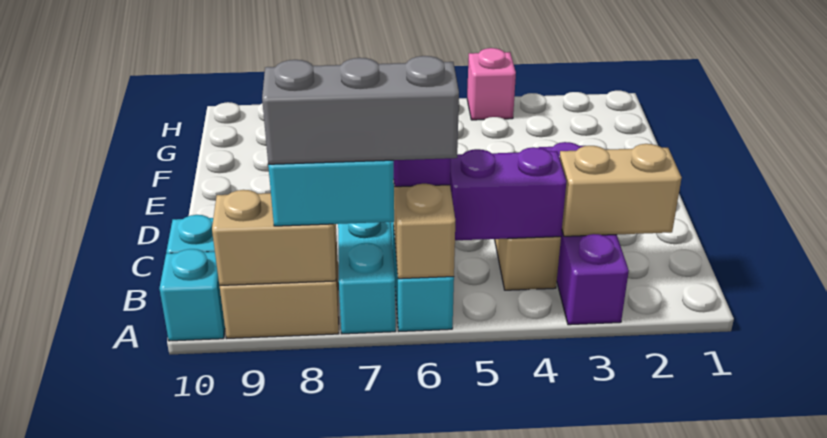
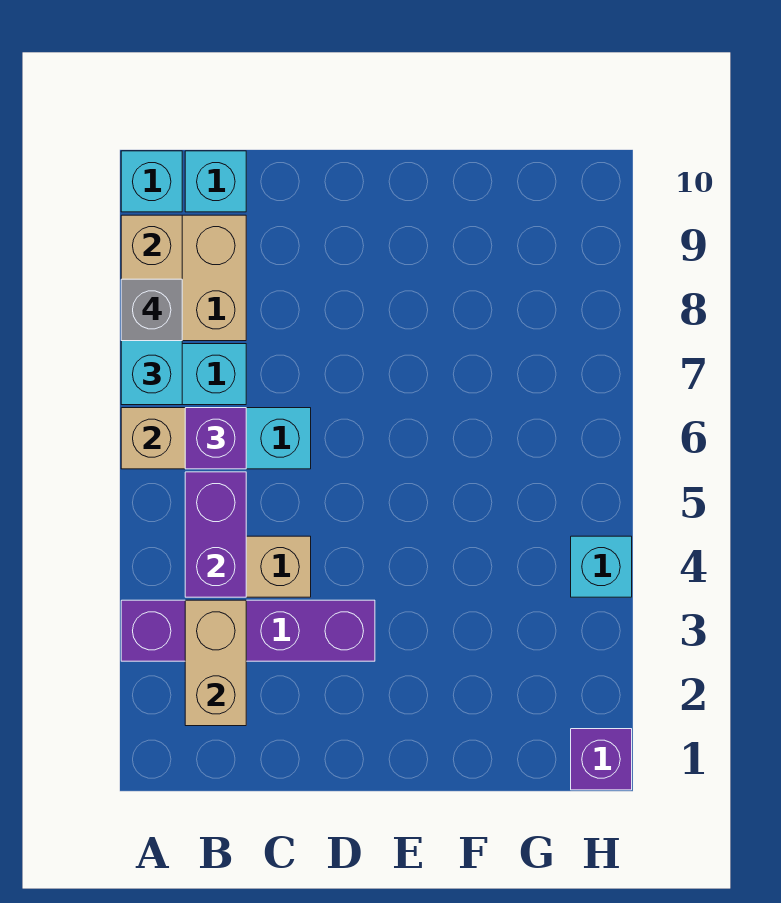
grey 1x3 brick [262,56,459,164] -> grey 1x1 brick [121,279,182,341]
none -> purple 1x1 brick [571,729,632,790]
pink 1x1 brick [467,48,516,120] -> cyan 1x1 brick [571,536,632,597]

